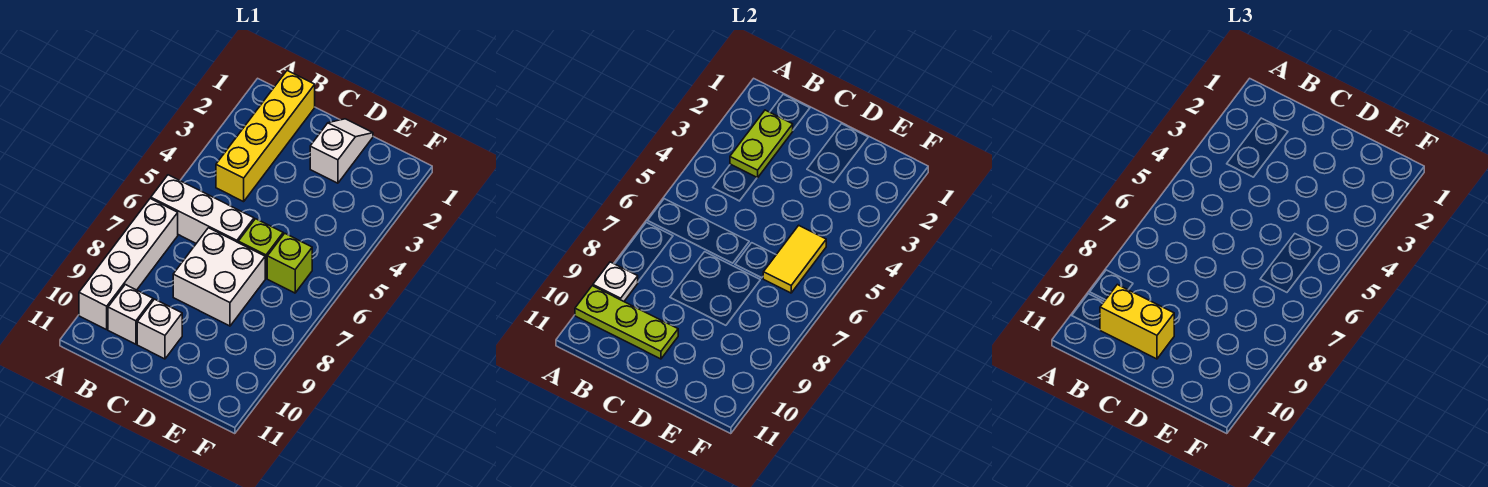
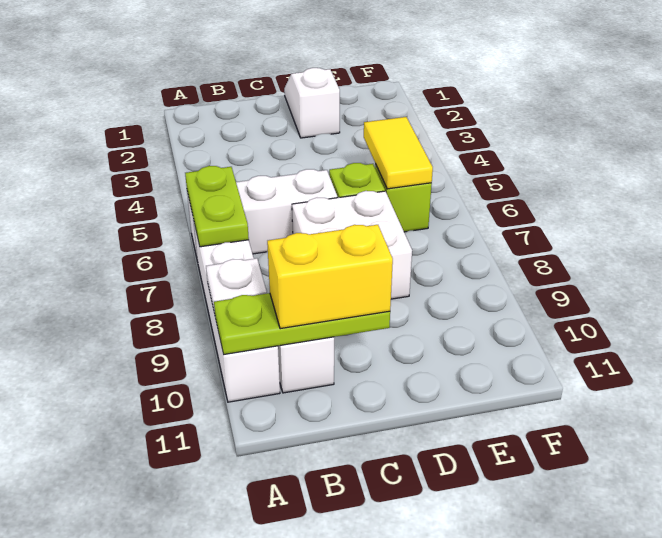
yellow 1x4 brick [216,71,315,202] -> none
lime 1x2 plate [730,110,793,178] -> lime 1x2 plate moved to [185,166,249,247]
white 1x1 brick [137,299,182,359] -> none

